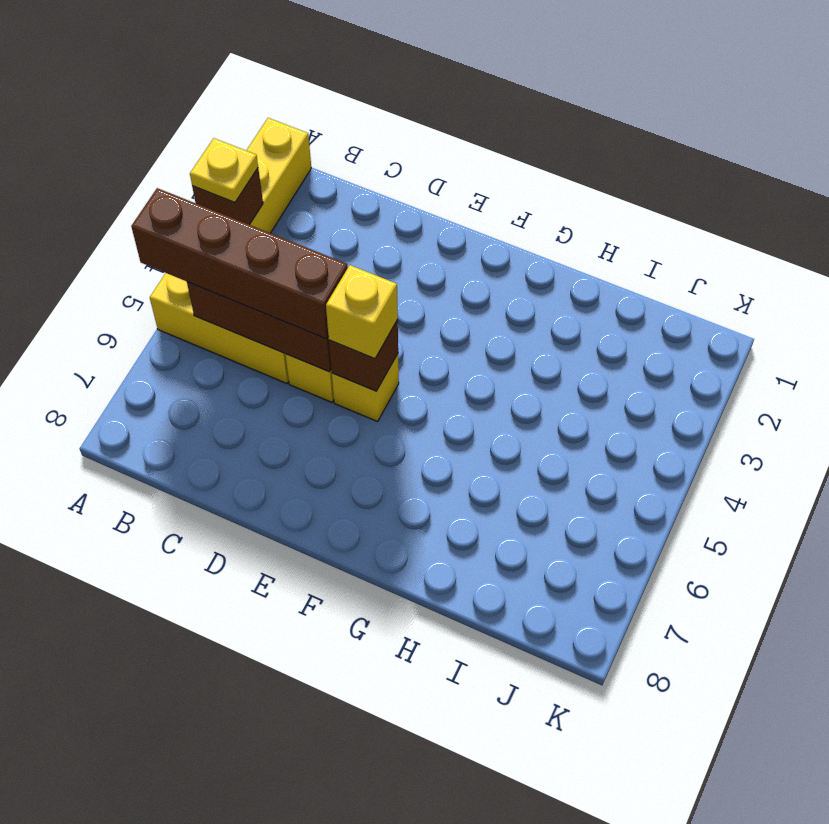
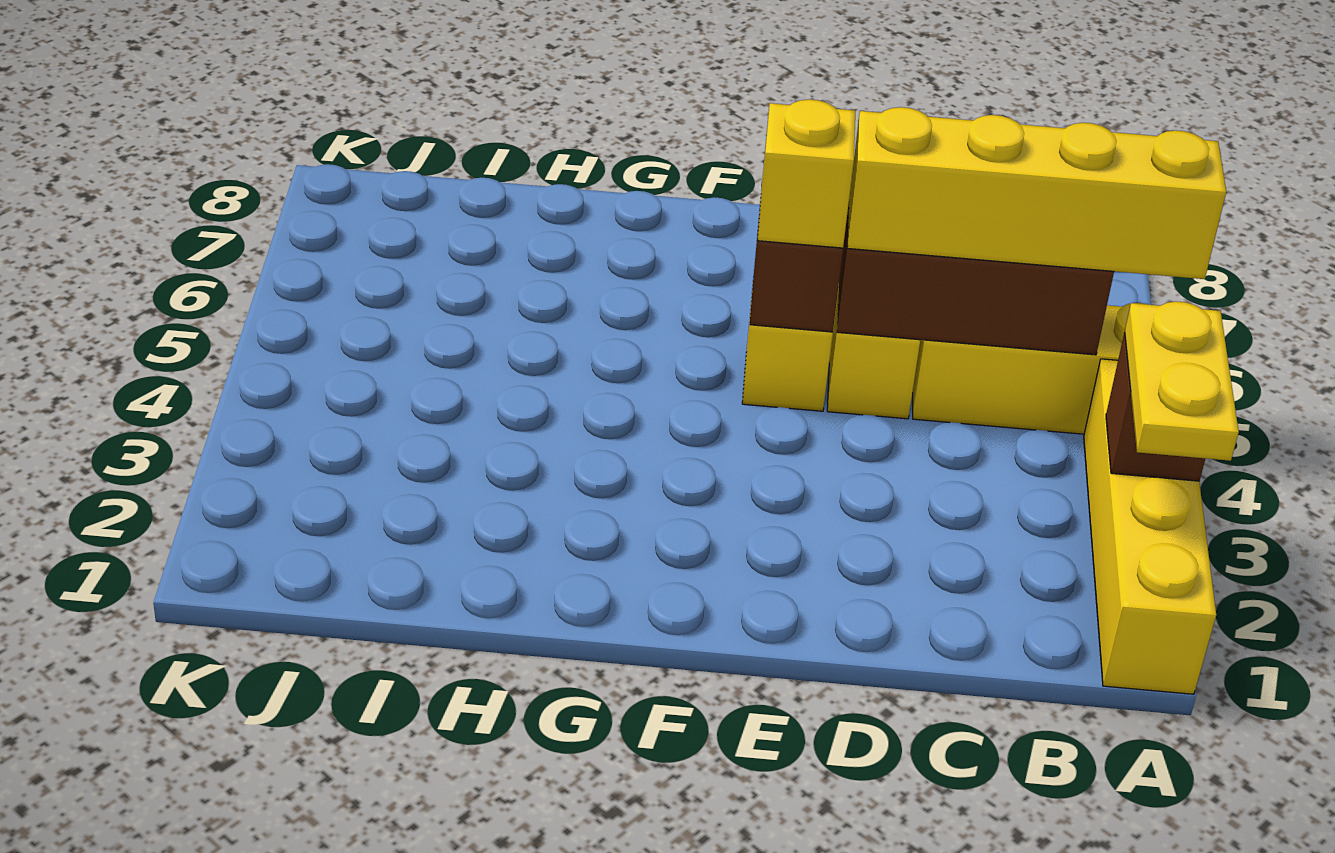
yellow 1x1 plate [190,138,258,203] -> yellow 1x2 plate [1125,301,1239,461]
brown 1x4 brick [131,188,348,339] -> yellow 1x4 brick [847,107,1226,279]

